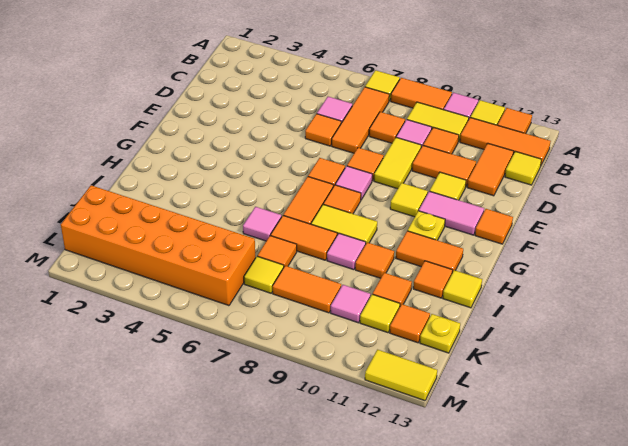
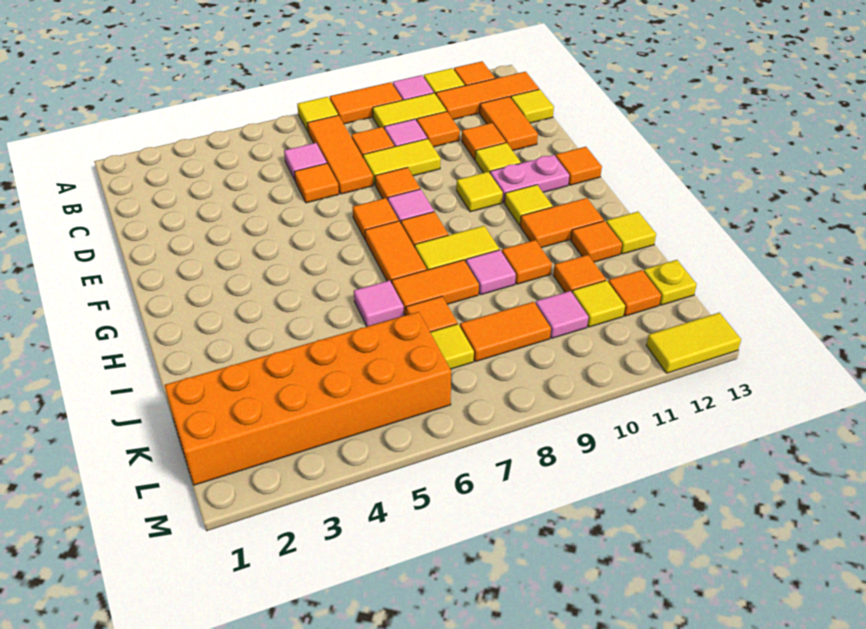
yellow 1x2 tile [374,138,421,189] -> yellow 1x2 tile turned to [363,139,441,185]
orange 1x2 tile [412,146,476,186] -> orange 1x1 tile [462,123,506,160]
pink 1x2 tile [419,191,484,235] -> pink 1x2 plate [490,155,569,203]
yellow 1x1 plate [408,211,445,240] -> yellow 1x1 tile [505,185,553,225]

